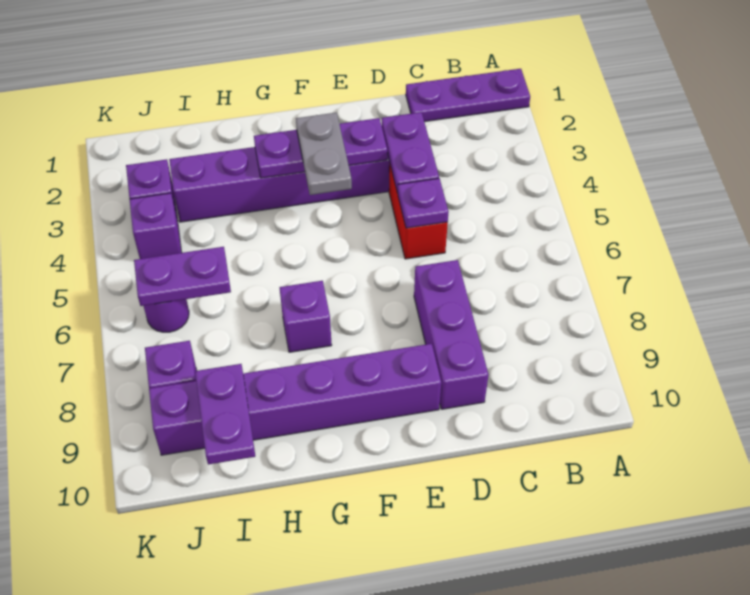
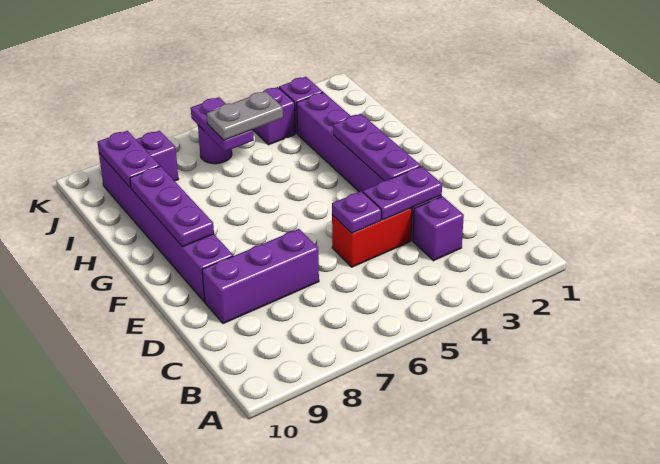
purple 1x3 plate [406,69,530,122] -> purple 1x3 plate moved to [130,166,214,247]
grey 1x2 plate [296,113,352,195] -> grey 1x2 plate moved to [207,91,283,140]
purple 1x1 brick [280,281,332,352] -> purple 1x1 brick moved to [413,196,464,261]
purple 1x2 plate [195,364,255,464] -> purple 1x2 plate turned to [97,131,160,188]

